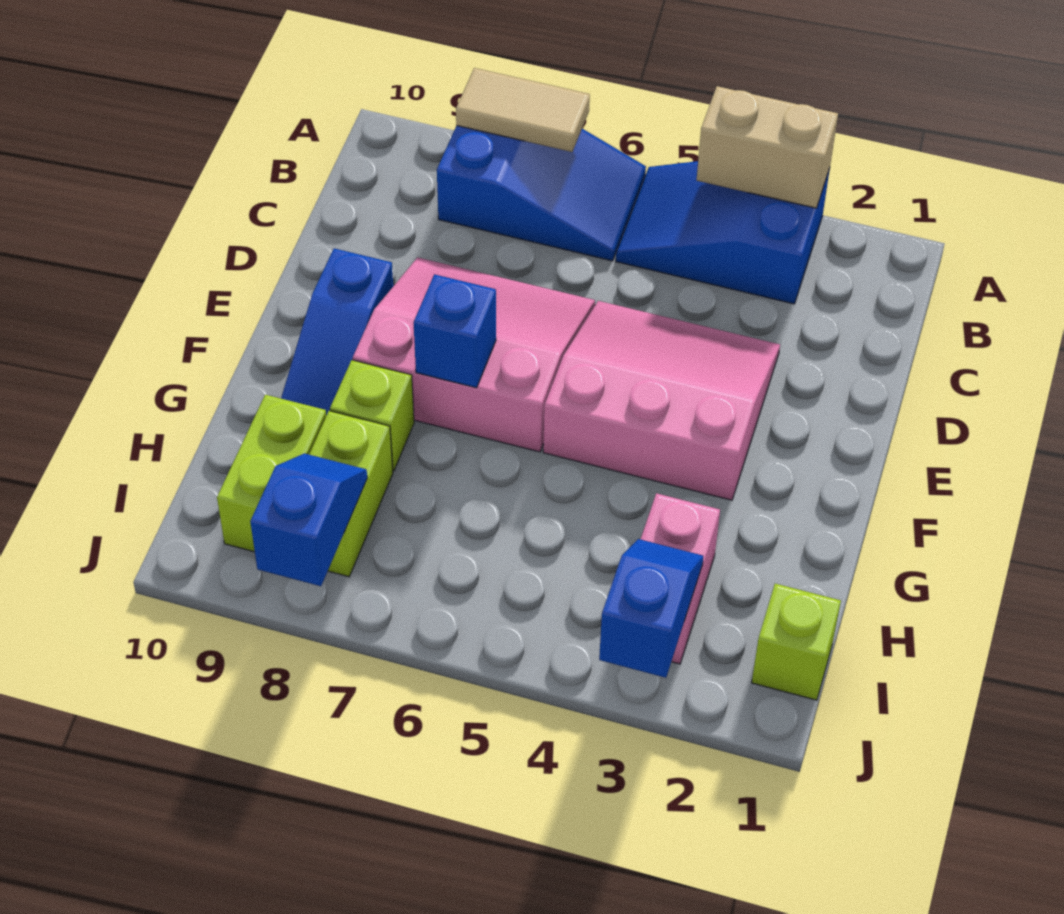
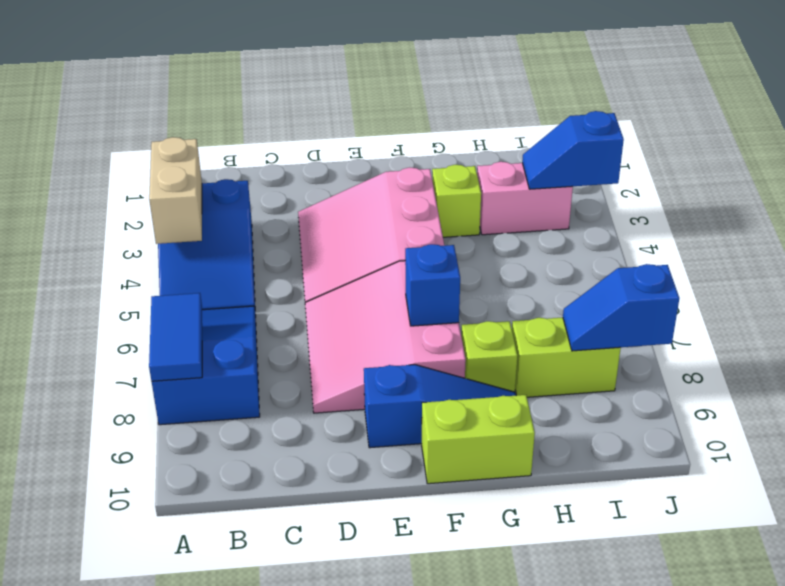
tan 1x2 tile [456,68,590,152] -> blue 1x2 tile [149,293,202,381]
lime 1x2 brick [217,395,326,552] -> lime 1x2 brick moved to [422,395,535,484]
lime 1x1 brick [752,584,841,700] -> lime 1x1 brick moved to [432,165,481,237]

